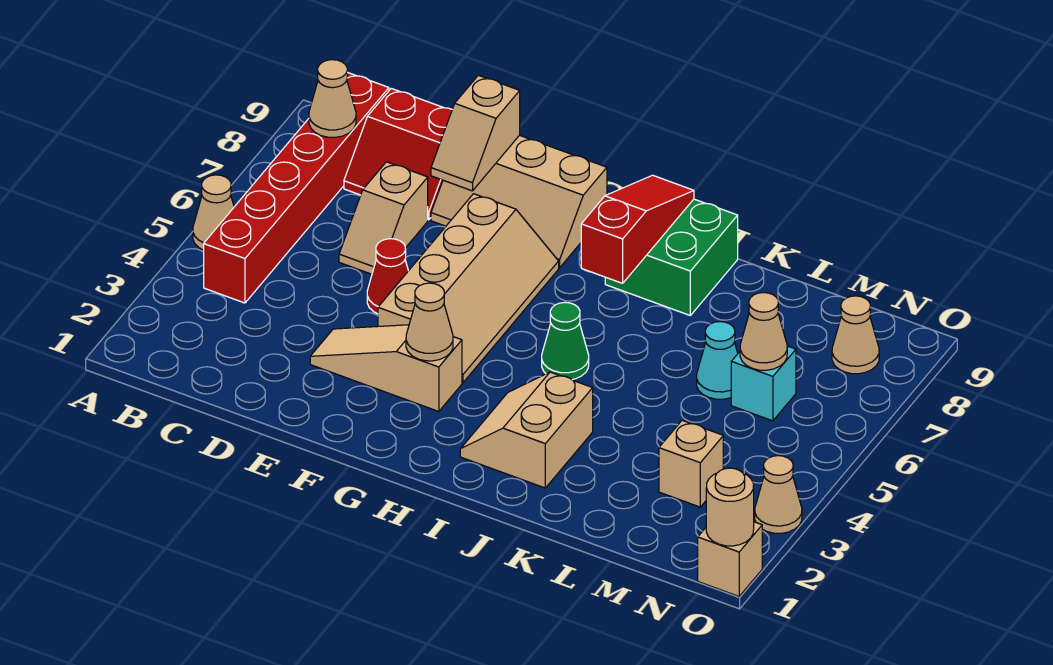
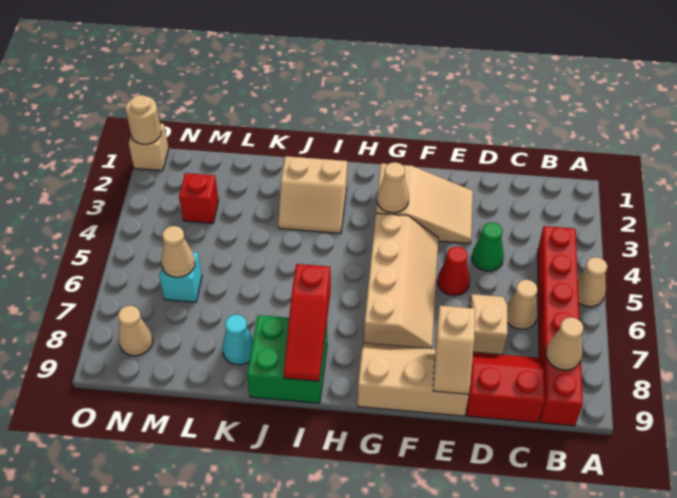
tan 1x3 slope [310,325,462,412] -> tan 2x3 slope [376,164,473,244]
tan 1x2 slope [431,75,520,191] -> tan 1x2 slope turned to [433,306,475,394]
tan 2x4 slope [378,194,559,383] -> tan 2x4 slope turned to [364,213,438,349]
tan 2x2 slope [460,372,593,488] -> tan 2x2 slope turned to [278,156,347,233]
green 1x1 cone [542,302,589,379] -> green 1x1 cone moved to [472,222,504,271]
cyan 1x1 cone [697,322,738,399] -> cyan 1x1 cone moved to [222,315,253,365]
tan 1x1 brick [659,420,723,507] -> red 1x1 brick [179,173,218,223]
tan 1x1 cone [755,456,802,533] -> tan 1x1 cone moved to [507,280,538,329]

